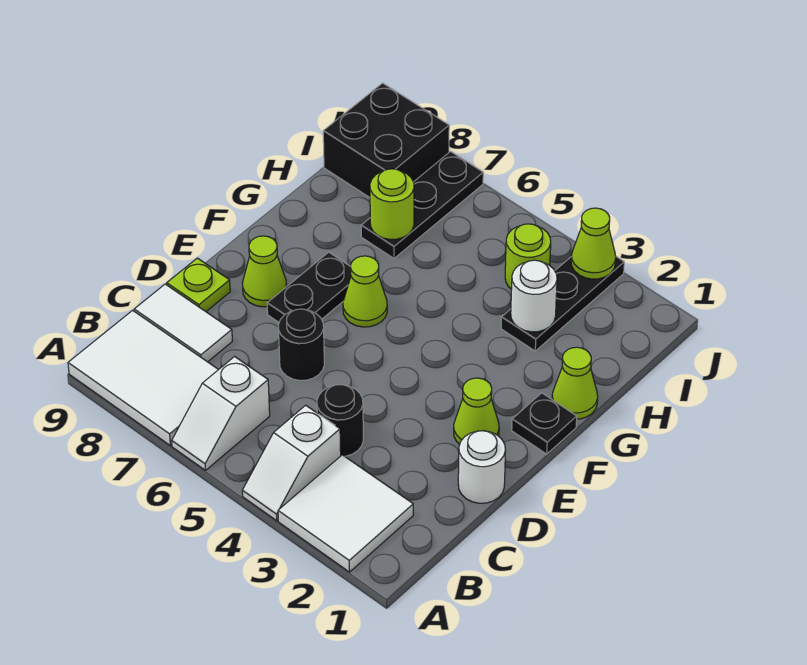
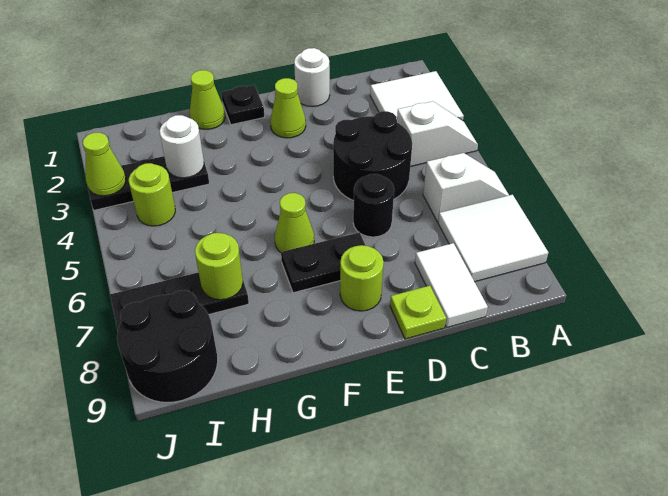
white 2x3 tile [68,310,219,446] -> white 2x2 tile [438,195,548,282]
black 1x1 round brick [317,385,363,456] -> black 2x2 round brick [333,111,412,201]
lime 1x1 cone [242,236,287,307] -> lime 1x1 round brick [340,245,384,311]
black 2x2 brick [323,83,449,198] -> black 2x2 round brick [117,290,218,402]

